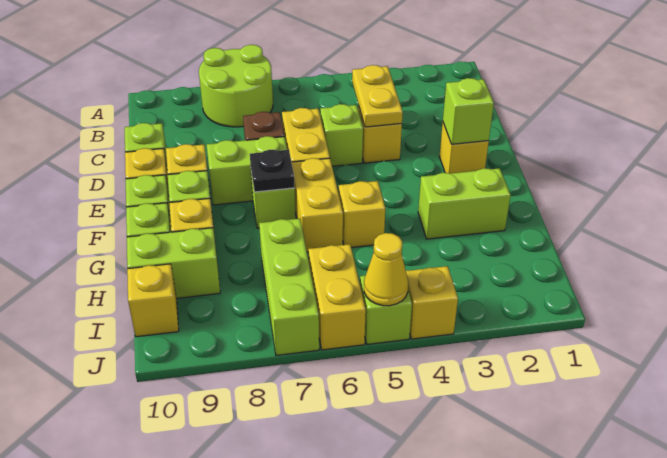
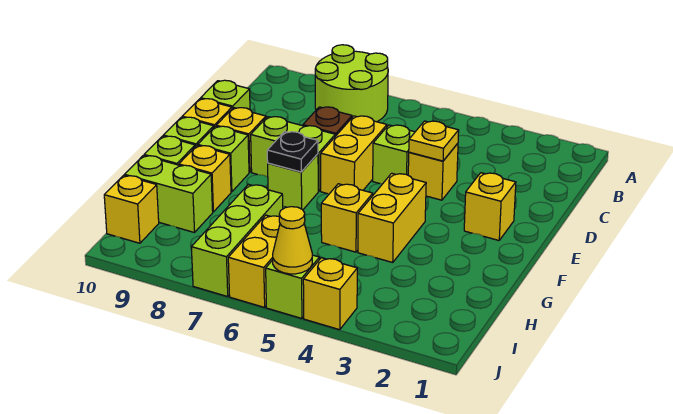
yellow 1x2 plate [352,65,403,127] -> yellow 1x1 plate [409,121,459,161]
lime 1x1 brick [443,78,494,144] -> none
yellow 1x2 brick [292,158,343,252] -> yellow 1x2 brick moved to [358,173,426,262]
lime 1x2 brick [418,168,511,239] -> none

